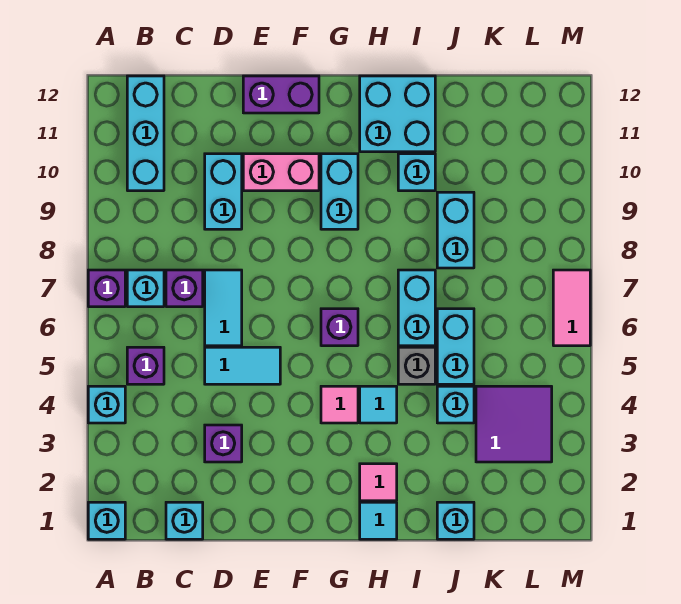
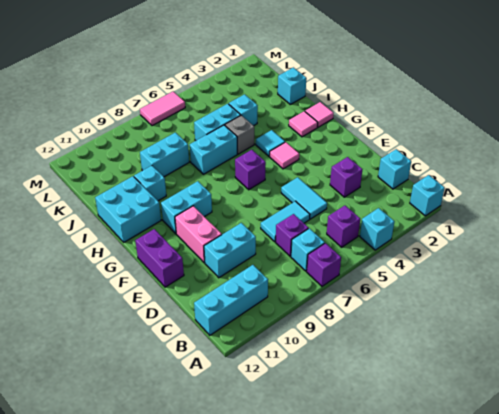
cyan 1x1 tile [360,502,397,539] -> pink 1x1 tile [305,102,334,127]
purple 2x2 tile [476,386,552,462] -> none

